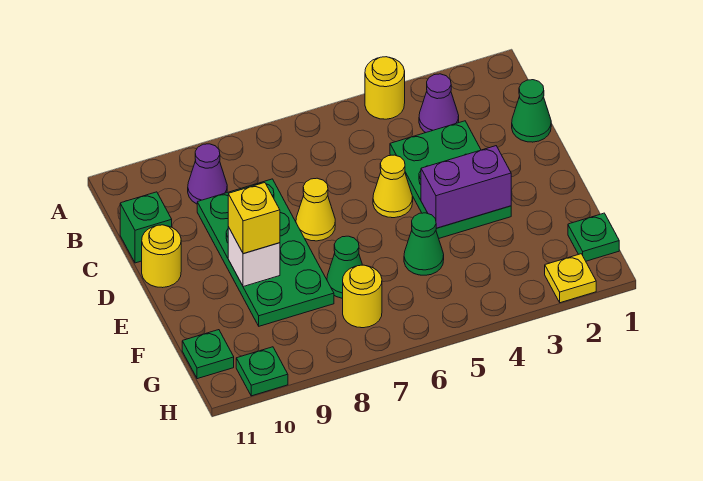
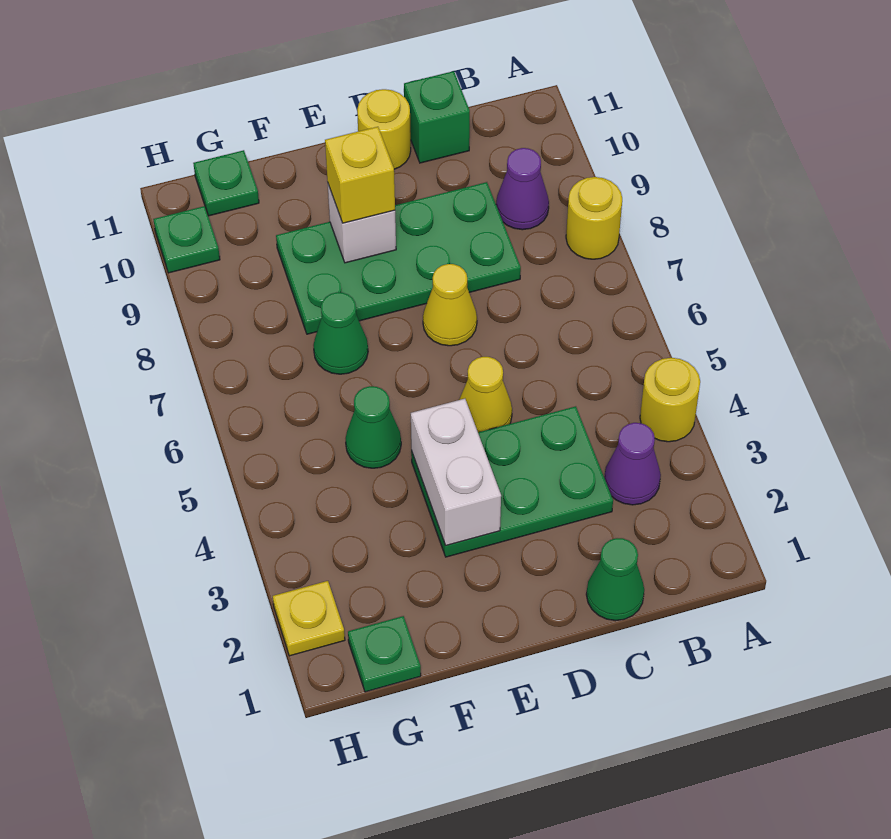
purple 1x2 brick [421,146,511,228] -> white 1x2 brick [411,399,501,545]
yellow 1x1 round brick [343,265,382,328] -> yellow 1x1 round brick moved to [566,177,622,259]

